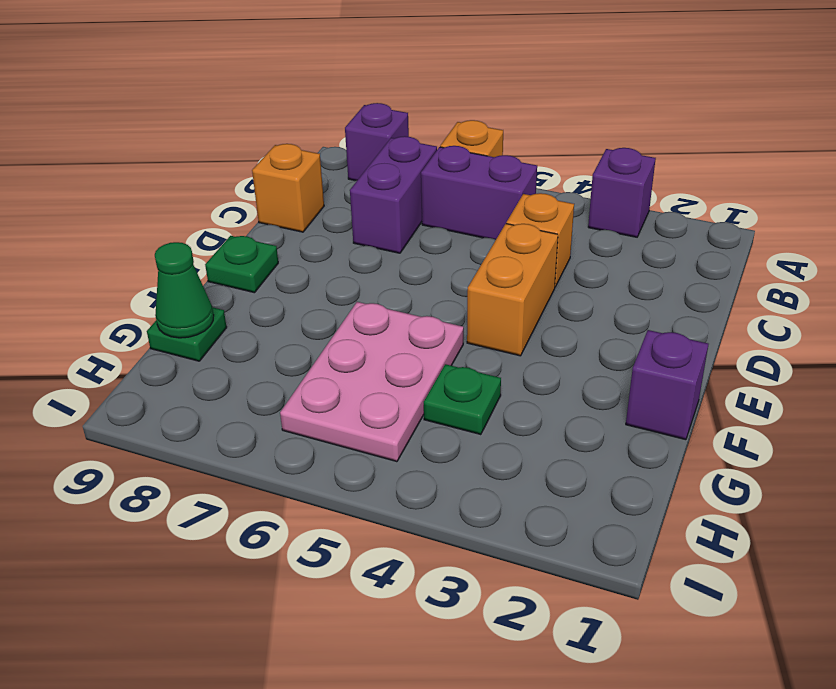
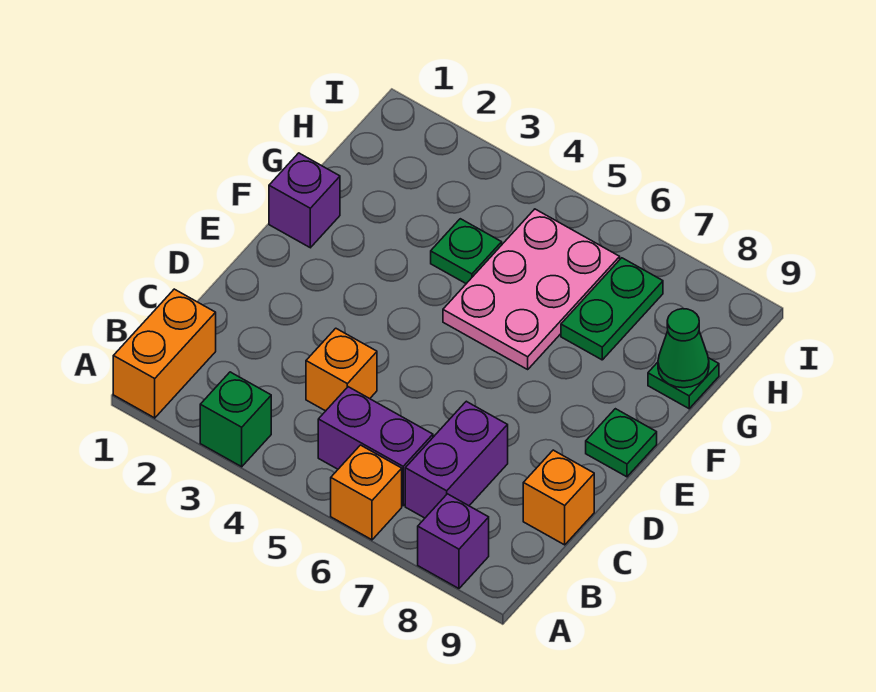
purple 1x1 brick [588,148,656,237] -> green 1x1 brick [200,372,271,467]
orange 1x2 brick [467,224,558,356] -> orange 1x2 brick moved to [113,289,216,418]
none -> green 1x2 plate [561,258,663,360]

